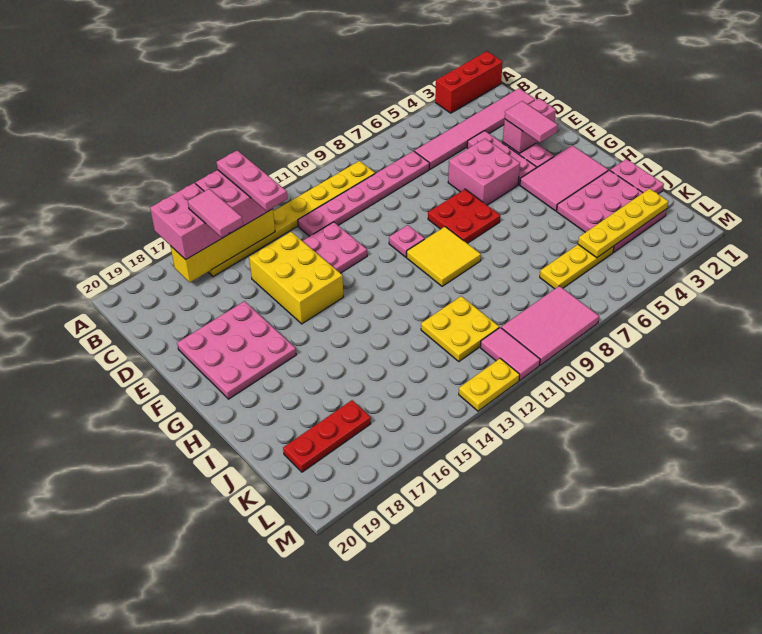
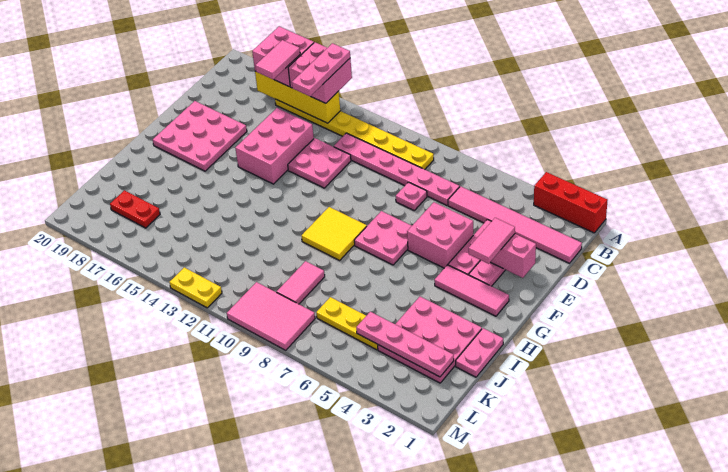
yellow 2x3 brick [249,232,343,324] -> pink 2x3 brick [235,108,314,184]
red 2x2 plate [428,189,500,243] -> pink 2x2 plate [354,211,412,265]
pink 1x1 plate [389,225,425,257] -> pink 1x1 plate moved to [396,182,427,210]
pink 2x3 tile [520,145,608,211] -> pink 1x3 tile [434,265,509,316]
yellow 2x2 plate [421,296,499,361] -> none
yellow 1x4 plate [578,188,668,258] -> pink 1x4 plate [356,312,454,377]
red 1x3 plate [283,400,371,472] -> red 1x2 plate [110,190,160,228]
pink 1x2 tile [480,327,540,380] -> pink 1x2 tile moved to [277,261,325,304]

